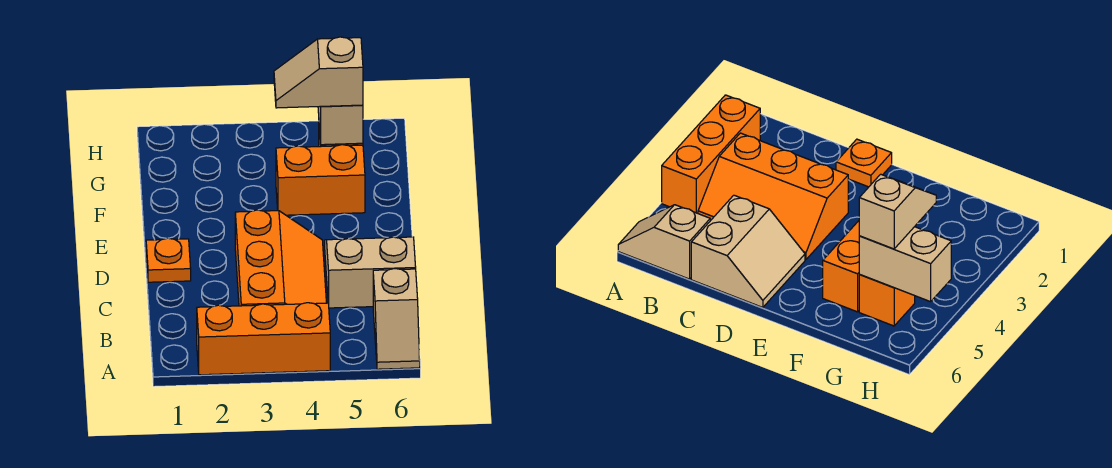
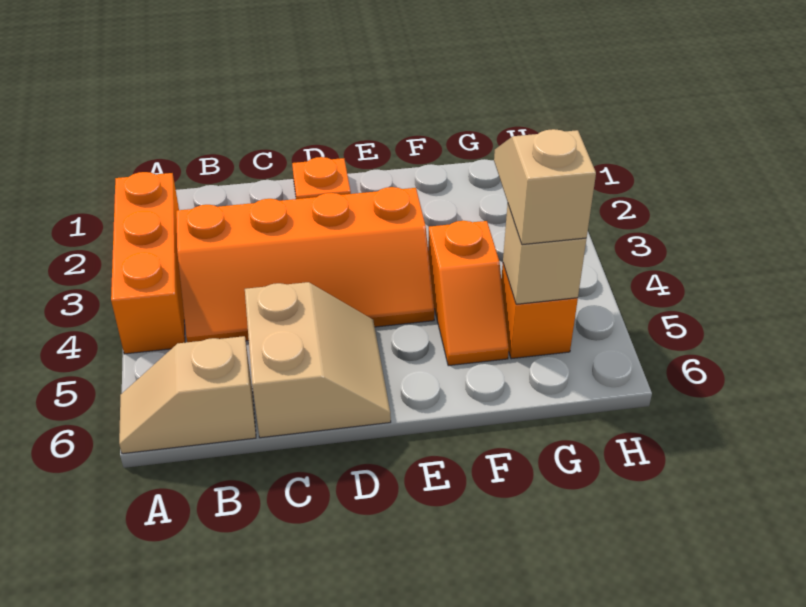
orange 2x3 slope [235,210,326,306] -> orange 2x4 slope [176,187,435,342]
orange 1x2 brick [276,145,365,215] -> orange 1x2 slope [428,221,509,366]
tan 1x2 brick [318,105,363,145] -> tan 1x1 brick [503,204,586,304]

